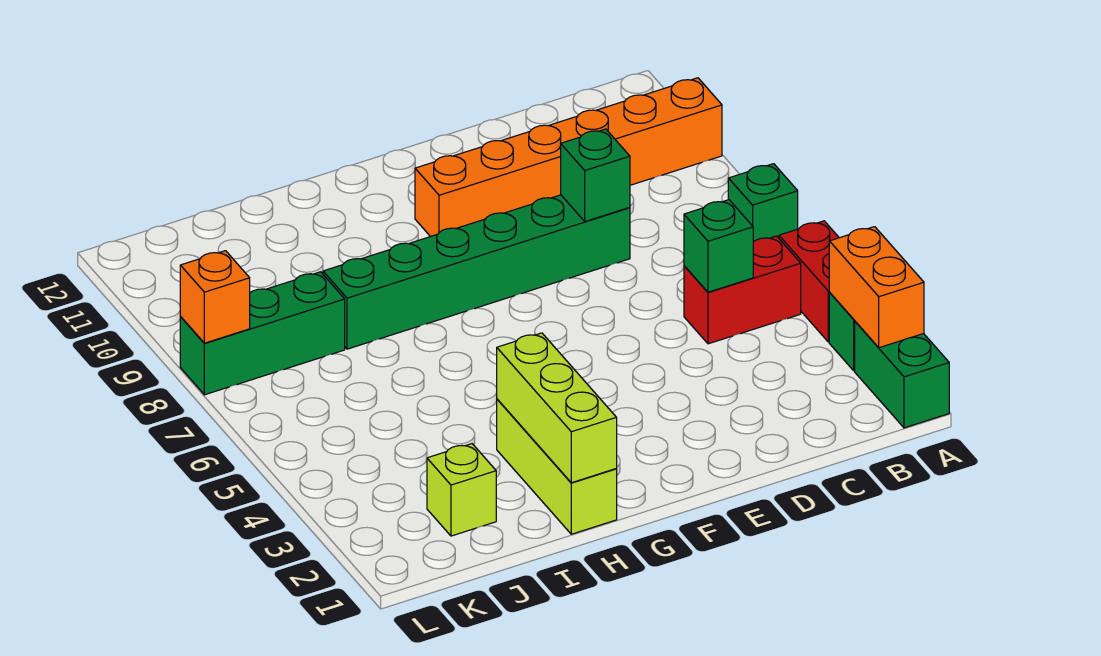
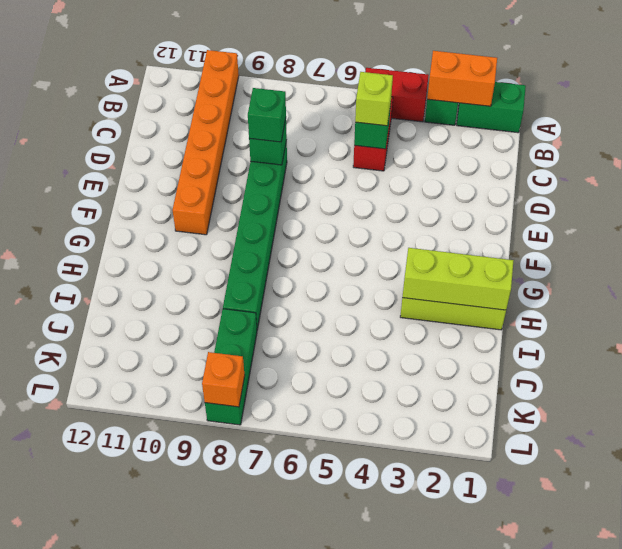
green 1x1 brick [728,164,798,242] -> green 1x1 brick moved to [248,88,286,142]
lime 1x1 brick [427,444,496,536] -> lime 1x1 brick moved to [355,72,393,126]

